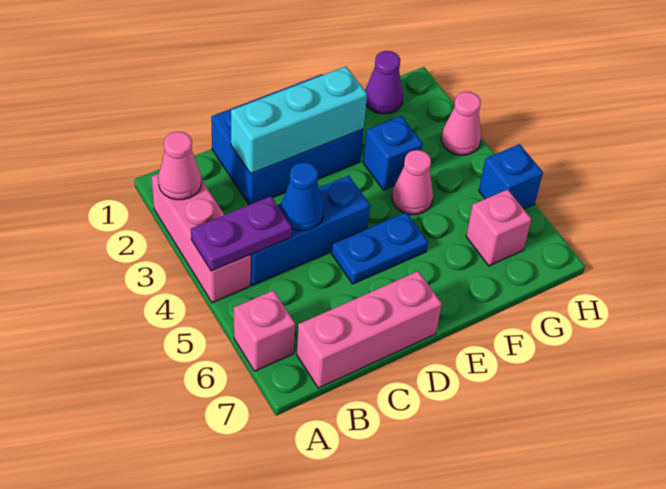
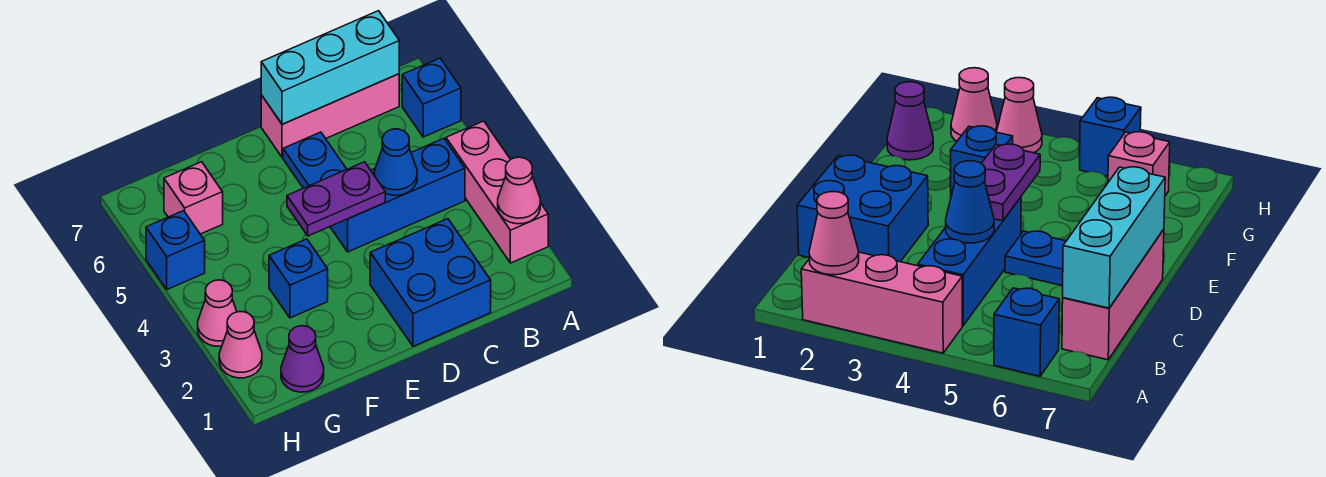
purple 1x2 plate [191,196,292,271] -> purple 1x2 plate moved to [287,162,385,236]
pink 1x1 brick [234,290,295,371] -> blue 1x1 brick [402,58,461,137]
blue 2x3 brick [211,74,364,205] -> blue 2x2 brick [370,219,491,346]
cyan 1x3 brick [231,67,367,173] -> cyan 1x3 brick moved to [261,11,399,124]
blue 1x2 plate [331,212,428,284] -> blue 1x2 plate turned to [283,132,347,188]
pink 1x1 cone [392,150,433,214] -> pink 1x1 cone moved to [219,312,262,378]

